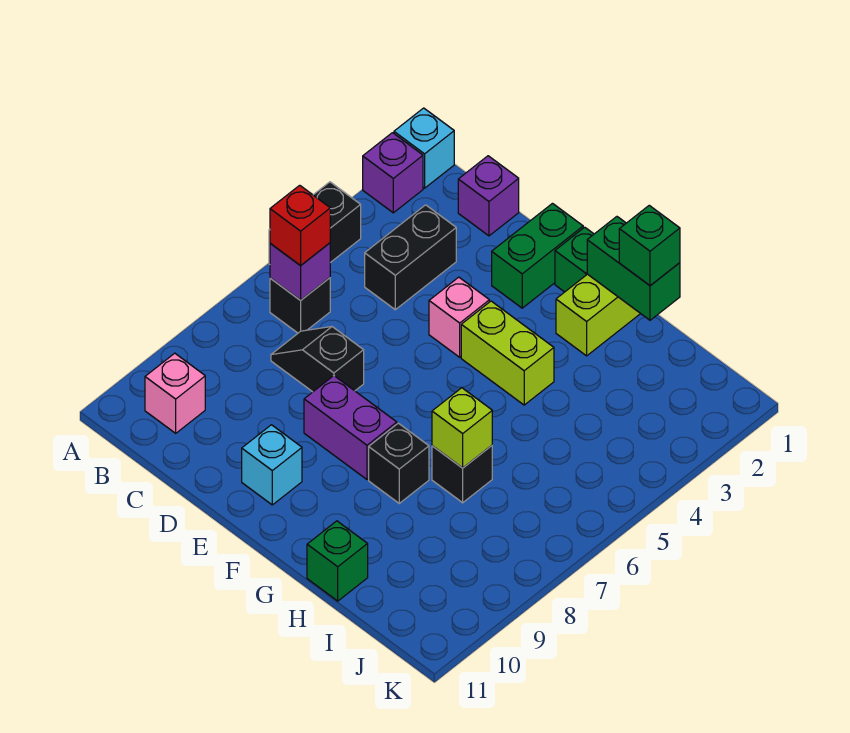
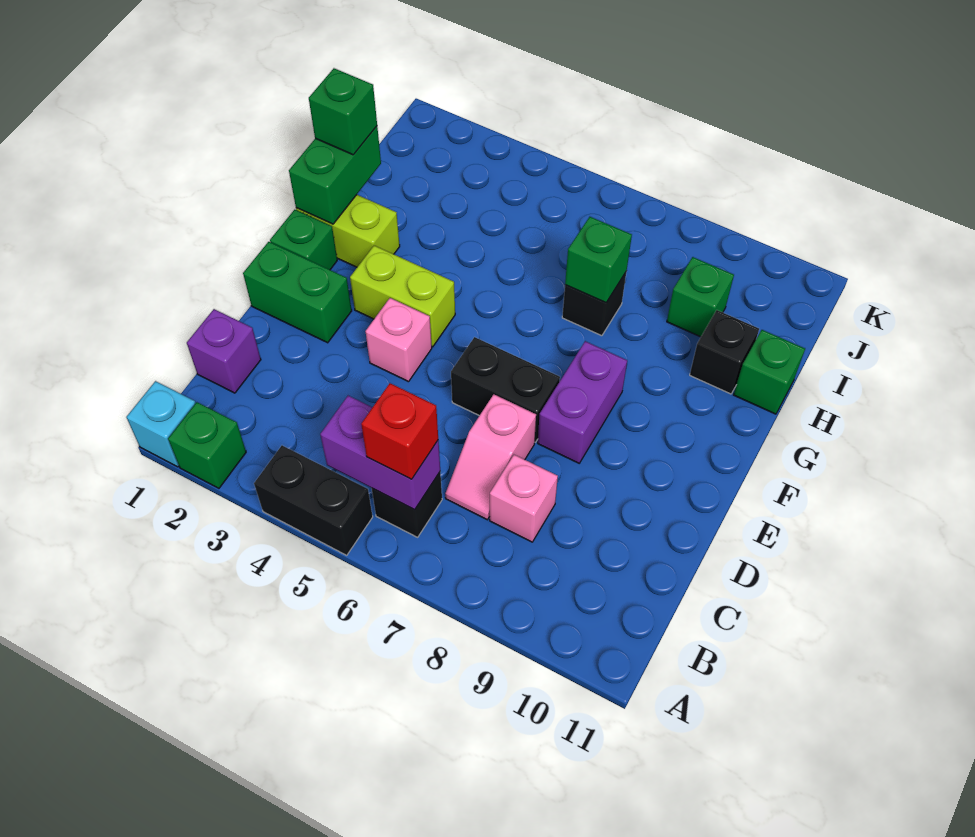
purple 1x1 brick [363,133,423,213] -> green 1x1 brick [168,402,246,488]
purple 1x1 brick [270,243,330,300] -> purple 1x2 brick [320,396,440,510]
pink 1x1 brick [145,353,205,433] -> pink 1x1 brick moved to [490,455,558,542]
black 1x2 brick [365,205,456,310] -> black 1x2 brick moved to [451,337,560,442]
black 1x2 slope [271,327,364,392] -> pink 1x2 slope [445,394,536,520]
cyan 1x1 brick [242,425,302,505] -> none
lime 1x2 brick [461,301,554,405] -> lime 1x2 brick turned to [350,246,455,347]
black 1x1 brick [369,423,429,503] -> black 1x1 brick moved to [690,310,759,394]
lime 1x1 brick [432,388,492,468] -> green 1x1 brick [565,217,632,303]
none -> green 1x1 brick [667,257,734,337]

